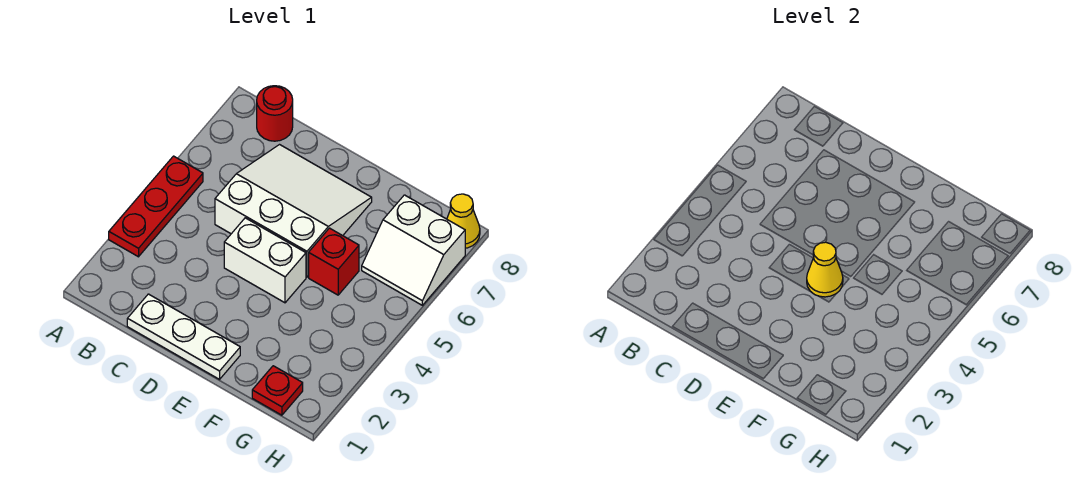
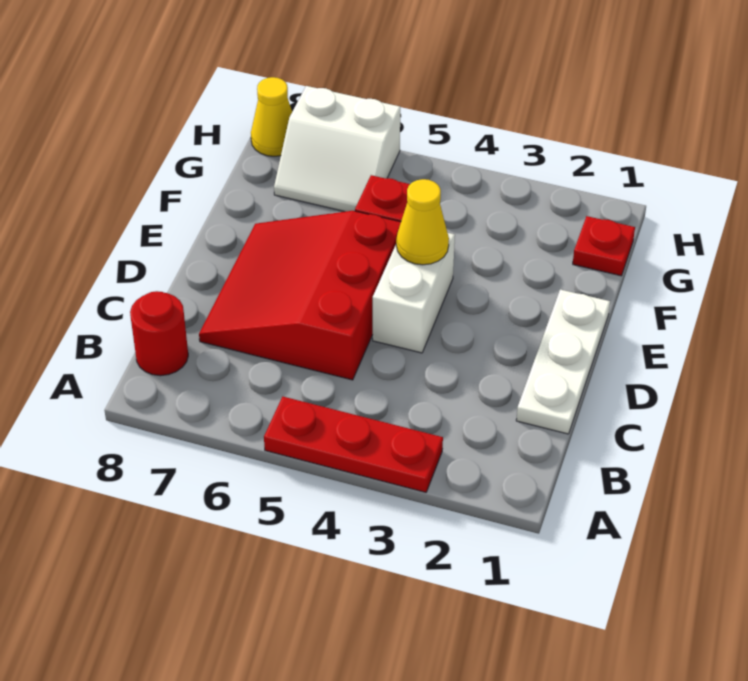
white 3x3 slope [215,145,372,277] -> red 3x3 slope [199,211,401,380]
white 2x2 slope [362,195,465,305] -> white 2x2 slope turned to [274,86,400,212]

